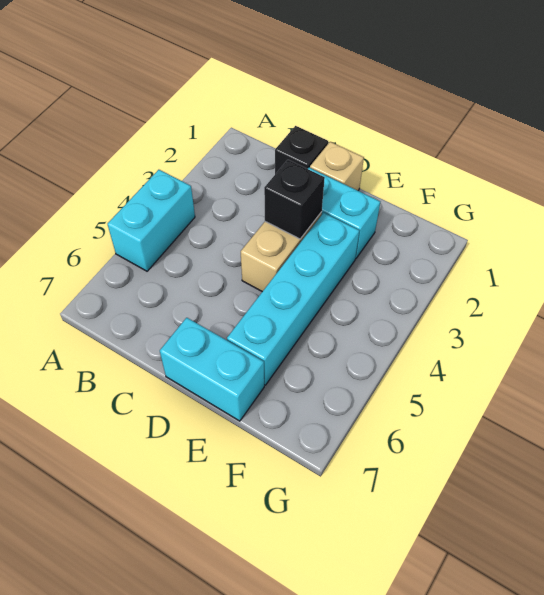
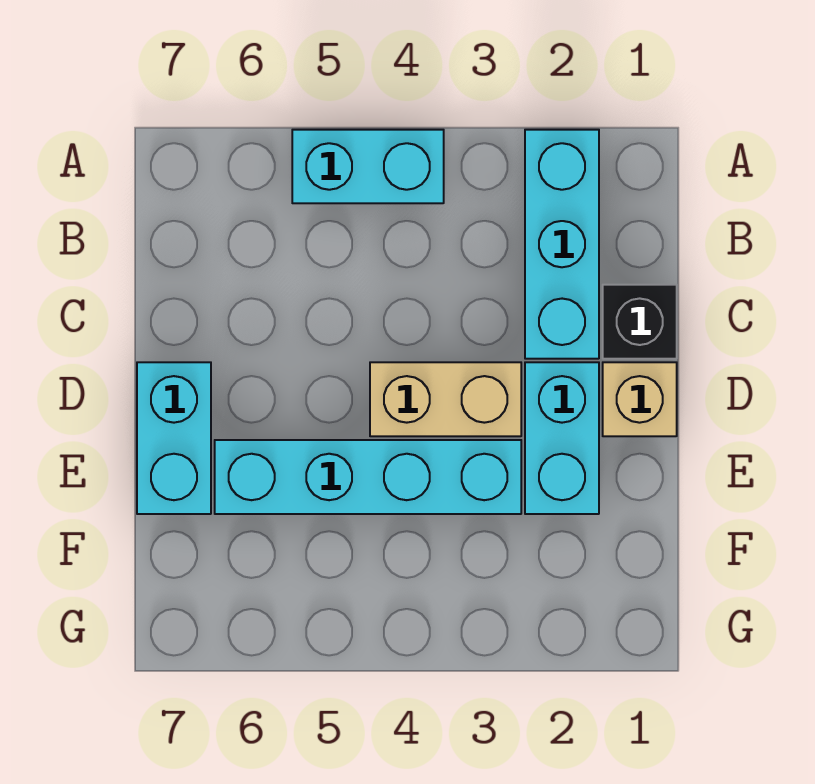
none -> cyan 1x3 brick [525,130,599,359]
black 1x1 brick [264,160,325,239] -> none

